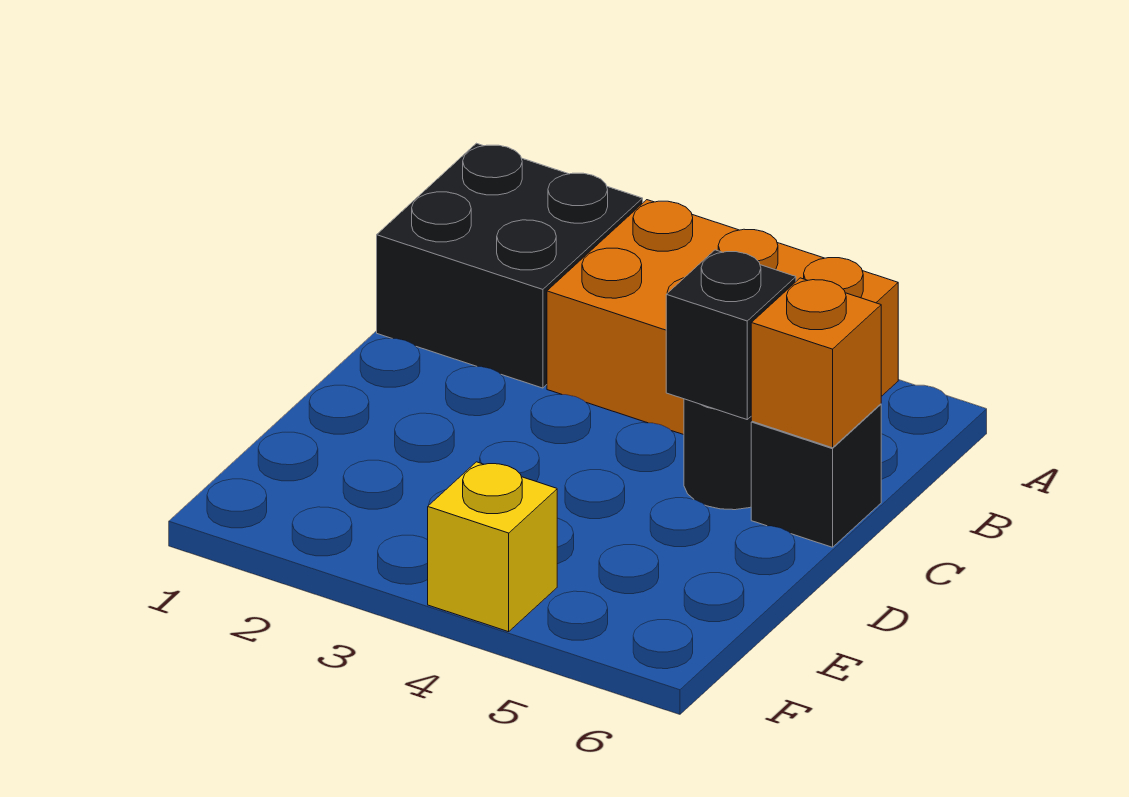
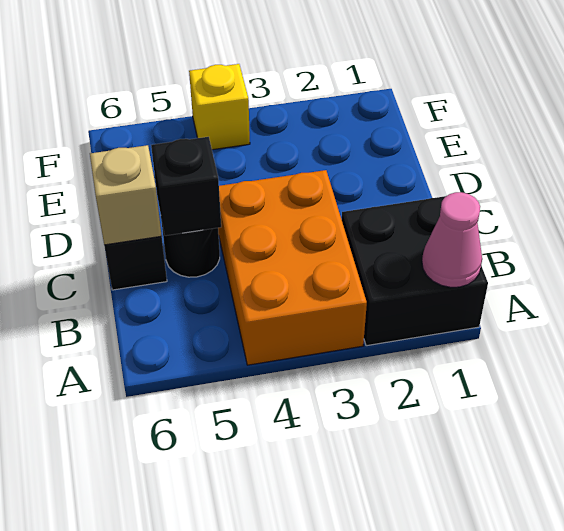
none -> pink 1x1 cone [422,192,482,287]
orange 2x3 brick [547,200,898,435] -> orange 2x3 brick turned to [218,170,367,365]
orange 1x1 brick [751,278,881,448] -> tan 1x1 brick [90,145,162,245]

